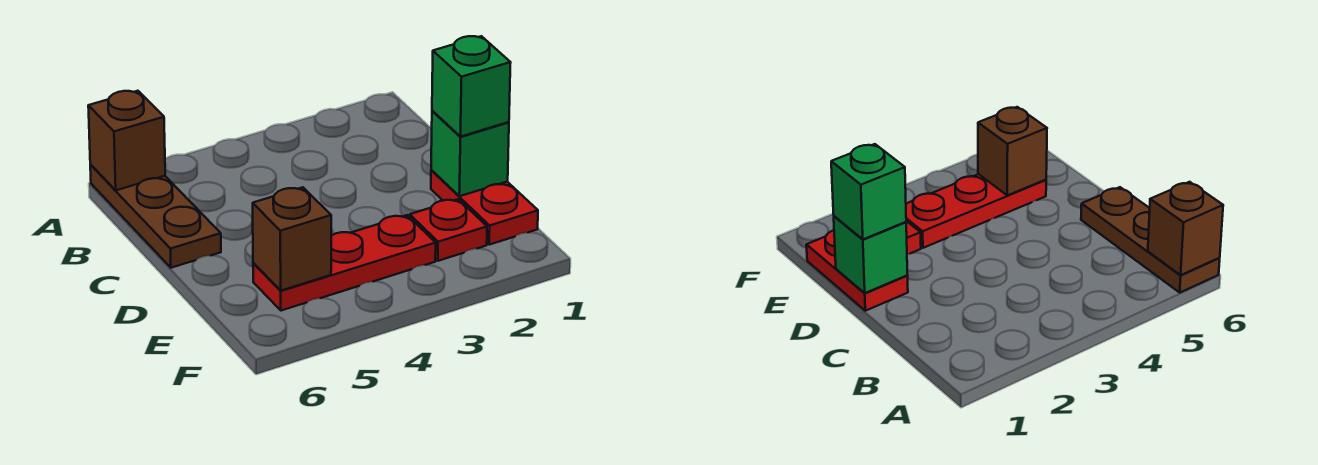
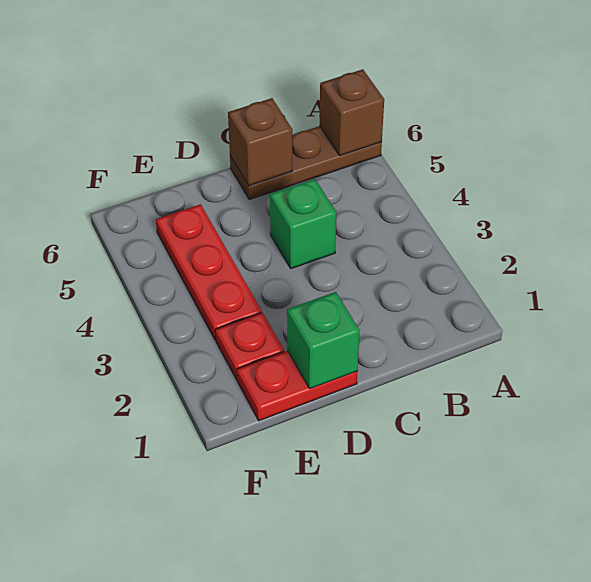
green 1x1 brick [432,36,511,137] -> green 1x1 brick moved to [270,179,336,269]
brown 1x1 brick [253,187,331,291] -> brown 1x1 brick moved to [228,98,292,186]

